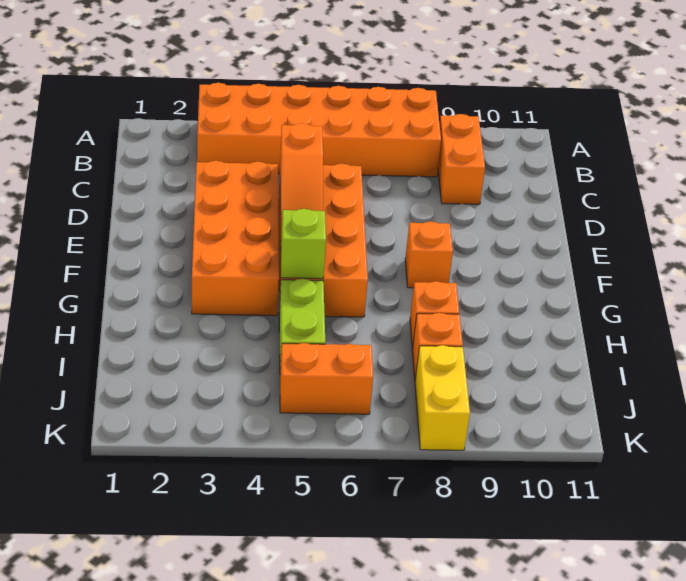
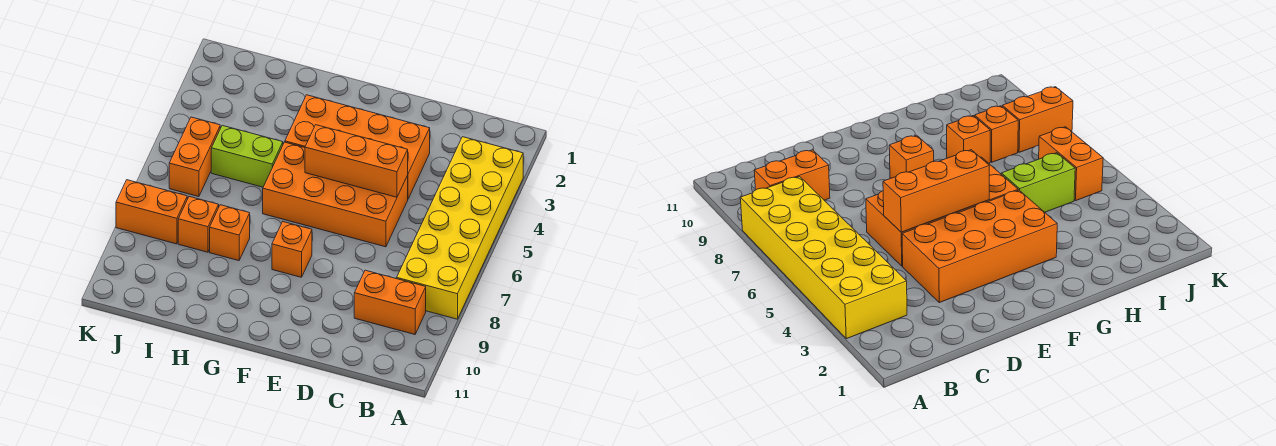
orange 2x6 brick [197,83,441,177] -> yellow 2x6 brick [397,137,523,319]
orange 1x3 slope [280,123,323,233] -> orange 1x3 brick [305,125,408,197]
lime 1x1 brick [281,209,326,279] -> none
yellow 1x2 brick [415,345,470,450] -> orange 1x2 brick [116,180,187,244]

